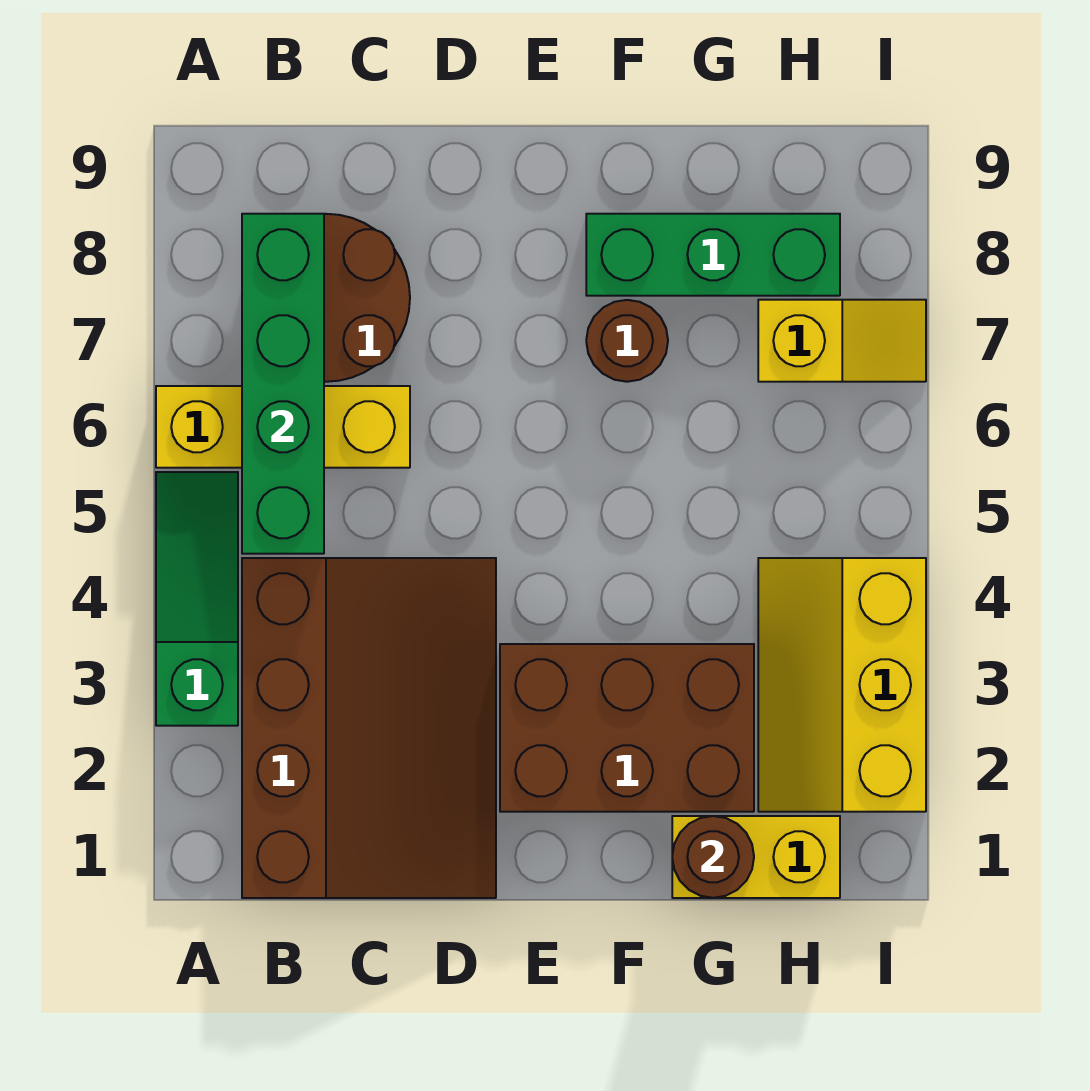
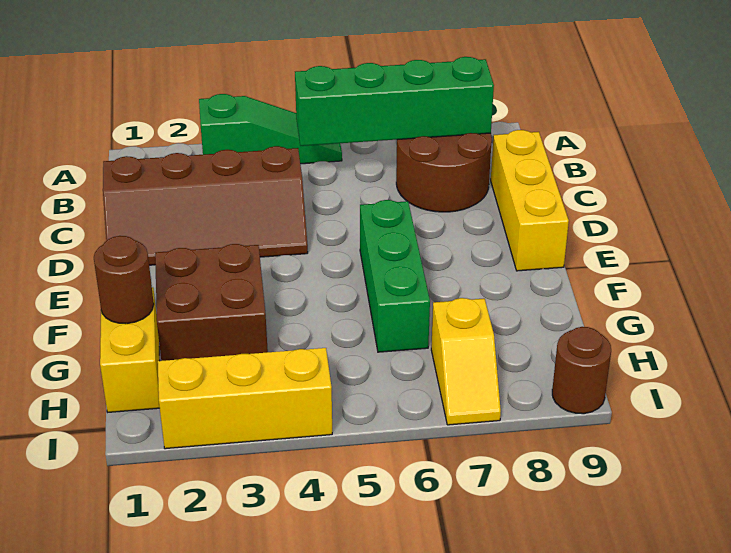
yellow 1x3 brick [156,386,410,468] -> yellow 1x3 brick moved to [491,130,569,271]
brown 3x4 slope [242,558,496,898] -> brown 2x4 slope [103,146,308,265]
brown 2x3 brick [500,644,754,812] -> brown 2x2 brick [155,244,268,361]
brown 1x1 round brick [586,300,668,382] -> brown 1x1 round brick moved to [552,327,611,414]
green 1x3 brick [586,214,840,296] -> green 1x3 brick moved to [360,200,430,352]

